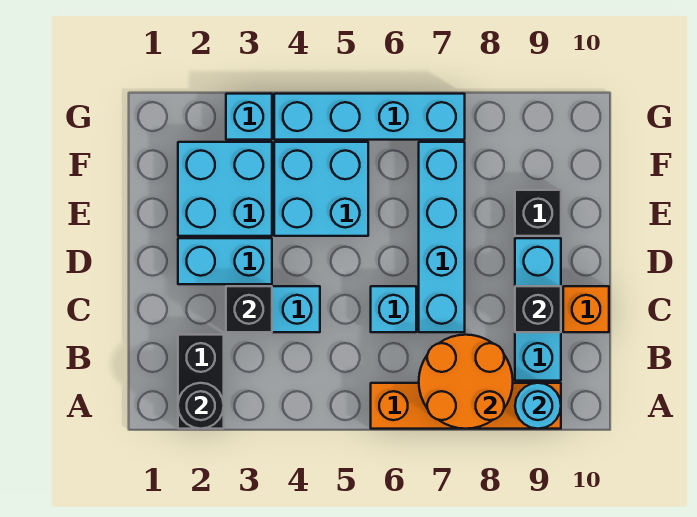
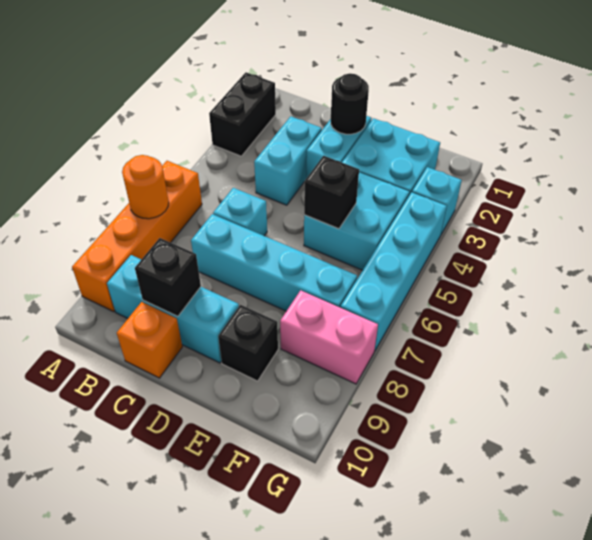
black 1x2 brick [178,335,224,429] -> black 1x2 brick turned to [209,72,276,156]
black 1x1 round brick [178,383,224,429] -> black 1x1 round brick moved to [331,73,369,134]
orange 2x2 round brick [419,335,513,429] -> orange 1x1 round brick [122,155,169,219]
cyan 1x1 round brick [515,383,561,429] -> none
black 1x1 brick [226,286,272,332] -> black 1x1 brick moved to [304,156,359,229]
none -> pink 1x2 brick [280,290,378,384]

